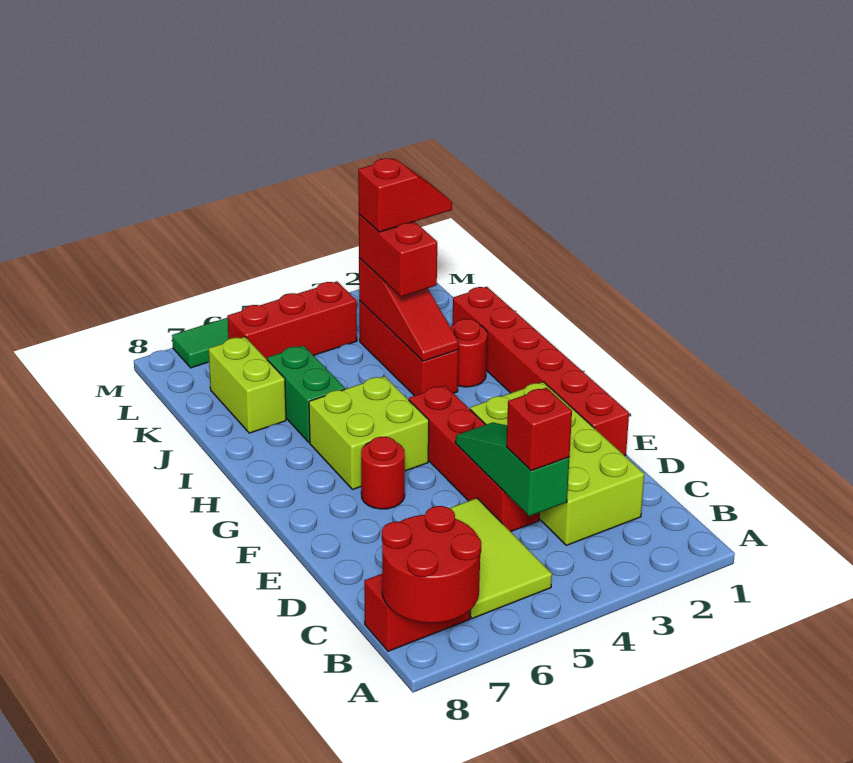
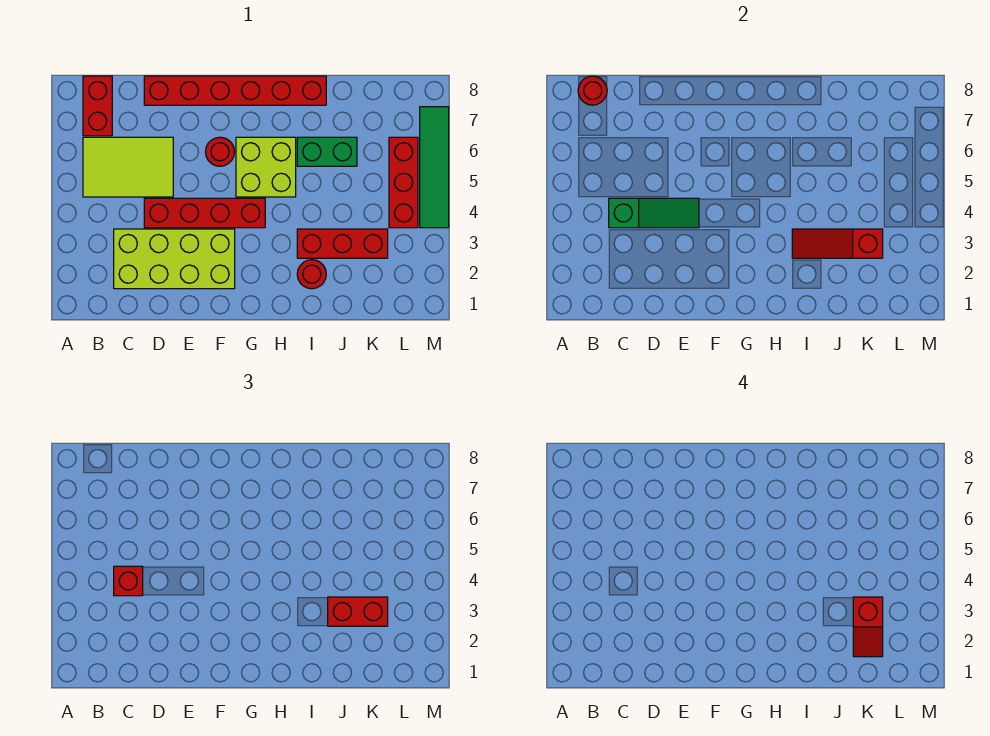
red 2x2 round brick [382,506,481,623] -> red 1x1 round brick [578,76,607,105]
red 1x6 brick [452,287,629,456] -> red 1x6 brick moved to [144,76,326,105]
lime 1x2 brick [208,337,286,433] -> none

